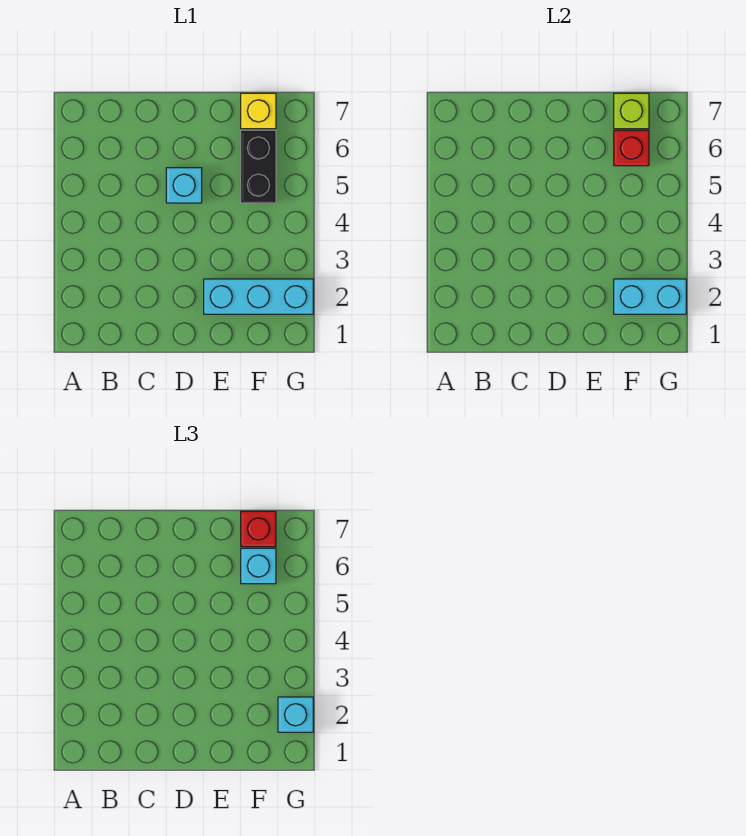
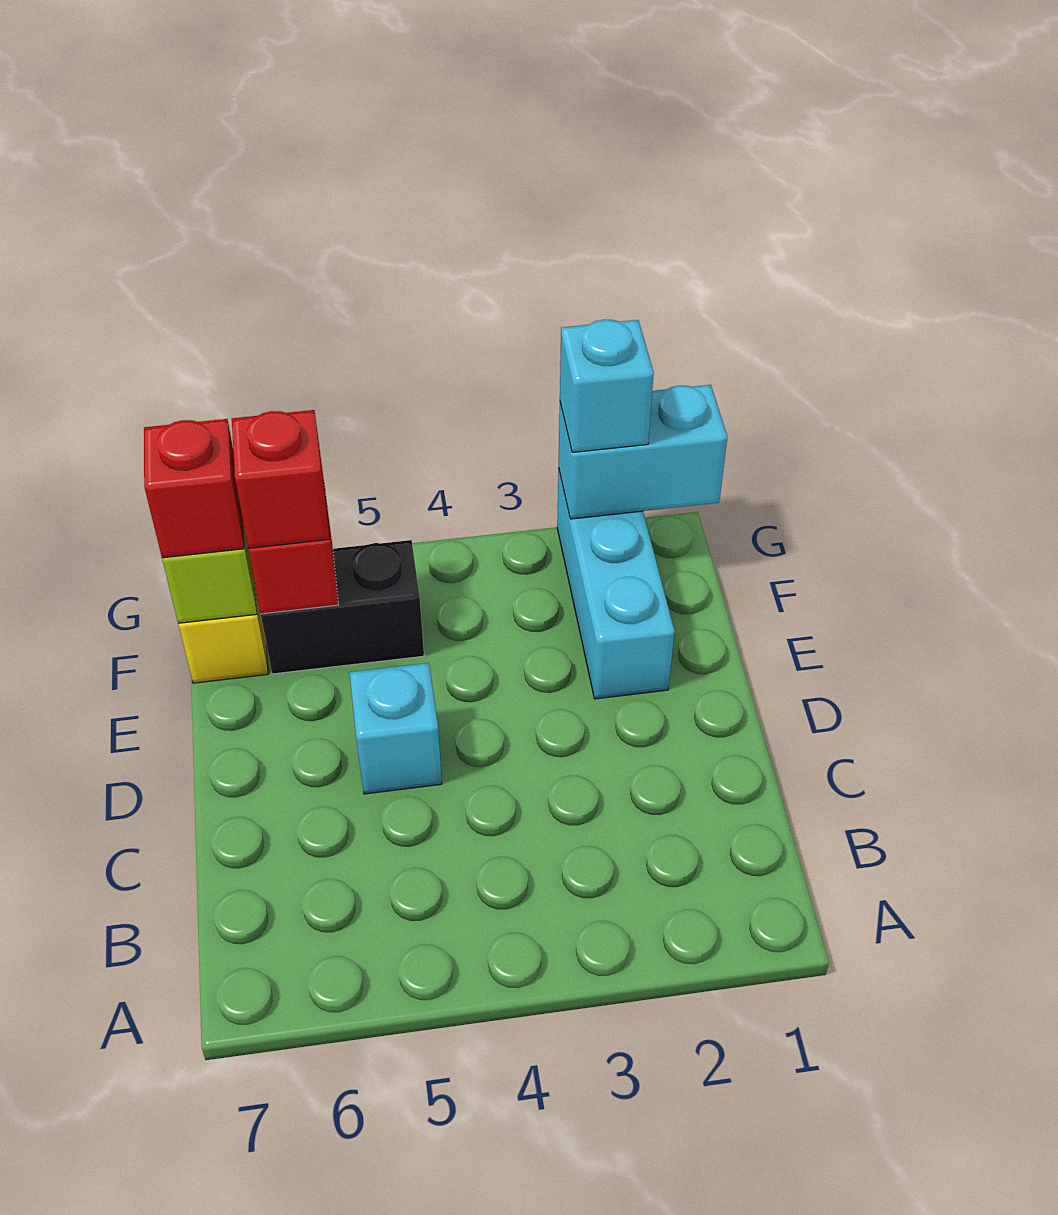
cyan 1x2 brick [614,279,686,314] -> cyan 1x2 brick turned to [559,385,727,519]
cyan 1x1 brick [241,548,276,584] -> red 1x1 brick [232,410,330,548]

